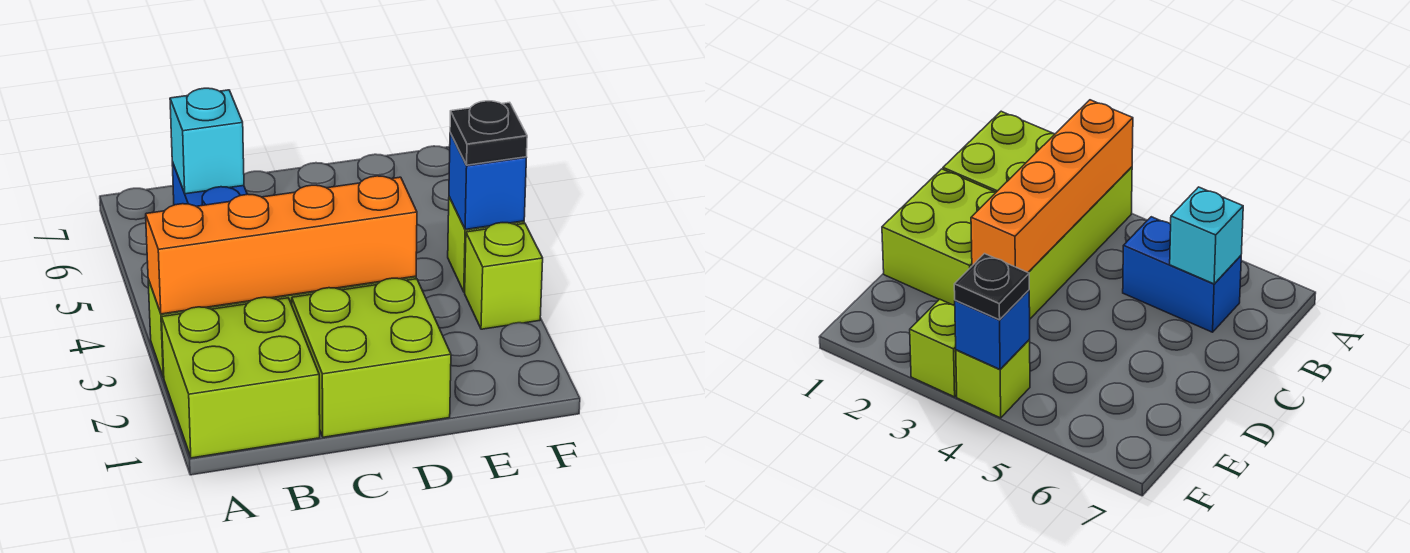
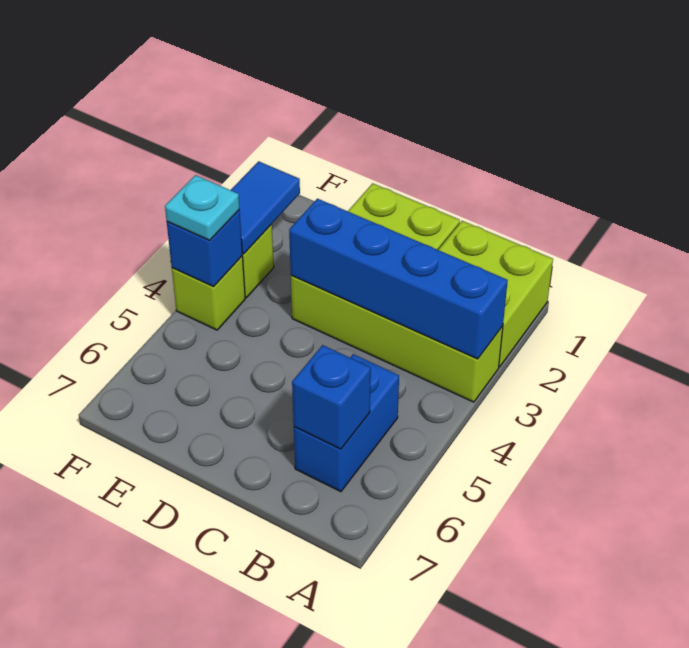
orange 1x4 brick [146,176,417,314] -> blue 1x4 brick [289,199,508,359]
cyan 1x1 brick [170,88,244,194] -> blue 1x1 brick [292,345,371,449]
none -> blue 1x2 tile [231,161,300,254]
black 1x1 plate [450,101,527,165] -> cyan 1x1 plate [165,175,239,241]

